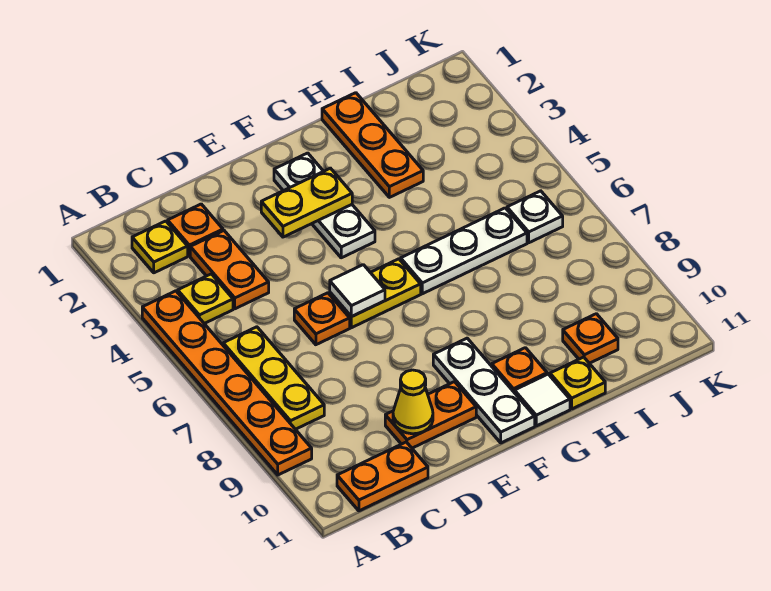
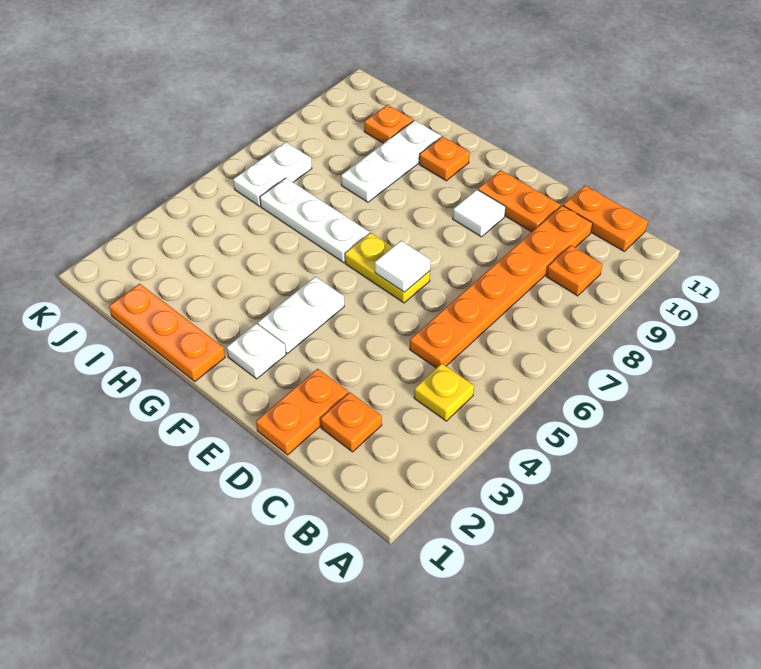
orange 1x6 plate [142,291,312,475] -> orange 1x6 plate moved to [410,206,593,368]
yellow 1x1 plate [132,221,188,273] -> none
yellow 1x3 plate [223,327,324,429] -> none
orange 1x2 plate [190,231,269,309] -> orange 1x2 plate moved to [256,369,348,455]
orange 1x1 plate [294,293,350,345] -> orange 1x1 plate moved to [546,245,603,296]
yellow 1x1 cone [393,370,433,434] -> none
yellow 1x2 plate [261,168,352,237] -> none
white 1x3 plate [433,338,535,443] -> white 1x3 plate moved to [341,120,441,202]
white 1x1 tile [515,374,570,426] -> white 1x1 tile moved to [453,190,506,237]
orange 1x3 plate [322,93,423,197] -> orange 1x3 plate turned to [109,284,225,381]
yellow 1x1 plate [550,357,605,409] -> none
white 1x1 plate [507,191,563,243] -> white 1x2 plate [233,142,312,206]

